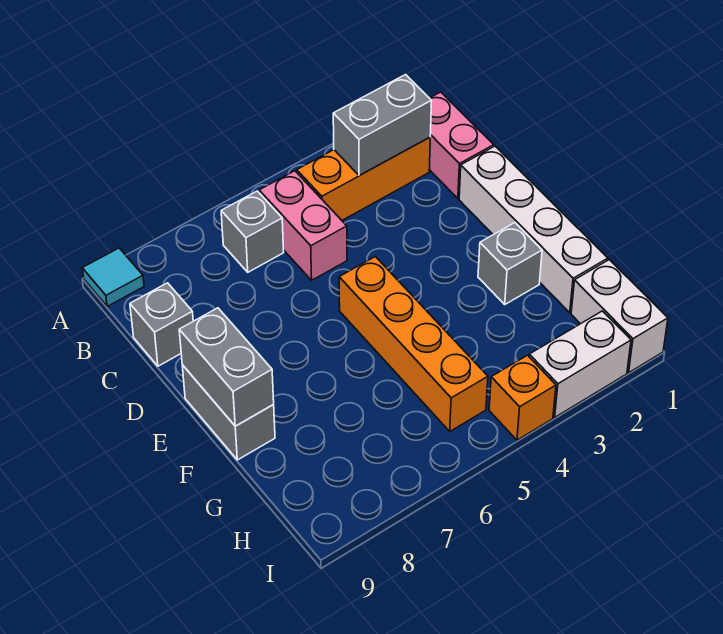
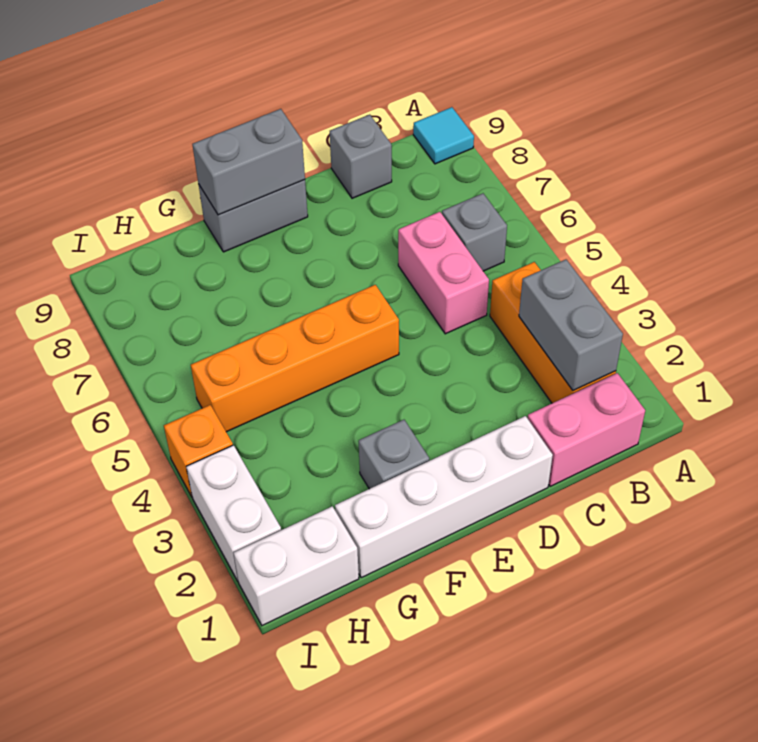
pink 1x2 brick [259,171,347,280] -> pink 1x2 brick turned to [398,212,489,334]

